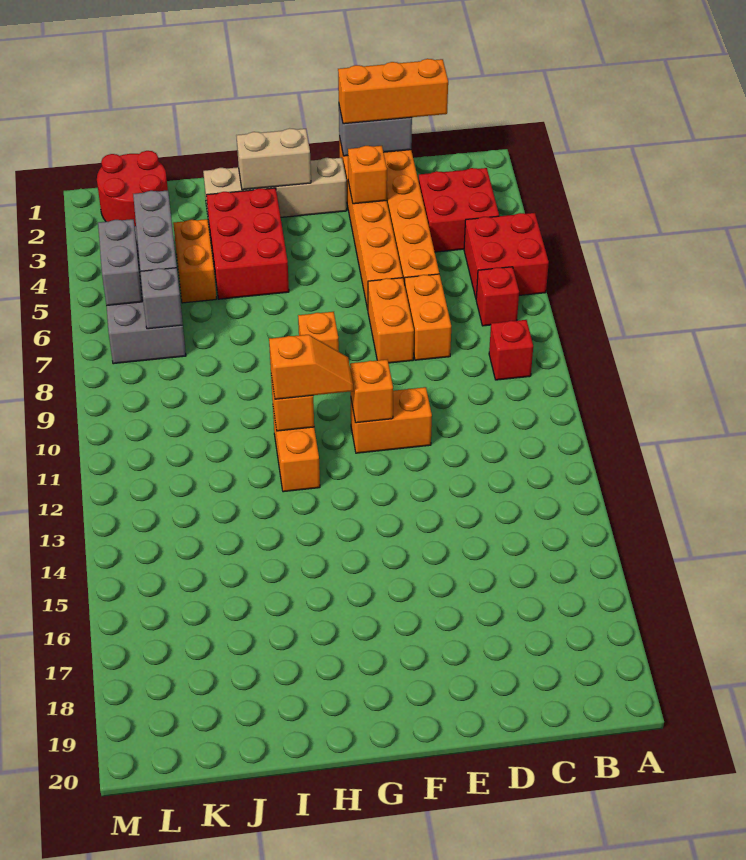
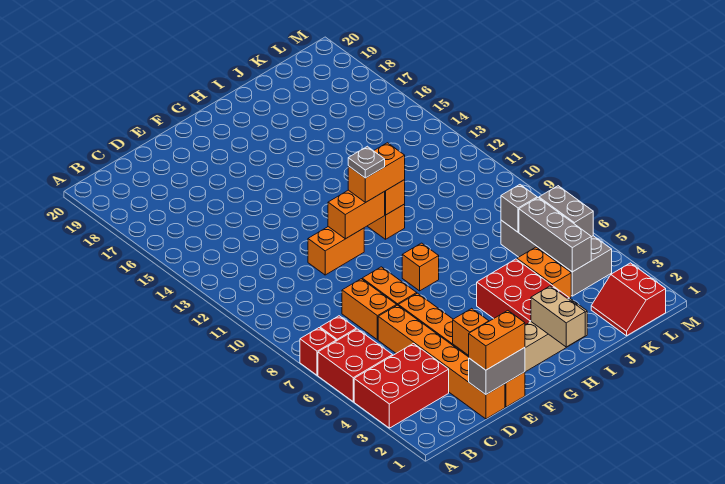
red 2x2 brick [419,168,499,252] -> red 2x3 brick [354,344,449,428]
red 1x1 brick [489,320,533,380] -> red 1x1 brick moved to [300,328,336,375]
orange 1x3 brick [338,59,448,124] -> orange 1x2 brick [468,311,525,370]
orange 1x1 brick [350,360,393,423] -> orange 1x2 brick [328,190,385,239]
tan 1x2 brick [236,128,311,190] -> tan 1x2 brick turned to [531,286,585,347]
orange 1x2 slope [269,335,353,399] -> orange 1x2 brick [348,143,405,203]
none -> grey 1x1 plate [348,146,385,178]
red 2x2 round brick [97,151,168,226] -> red 2x2 slope [591,263,666,336]

